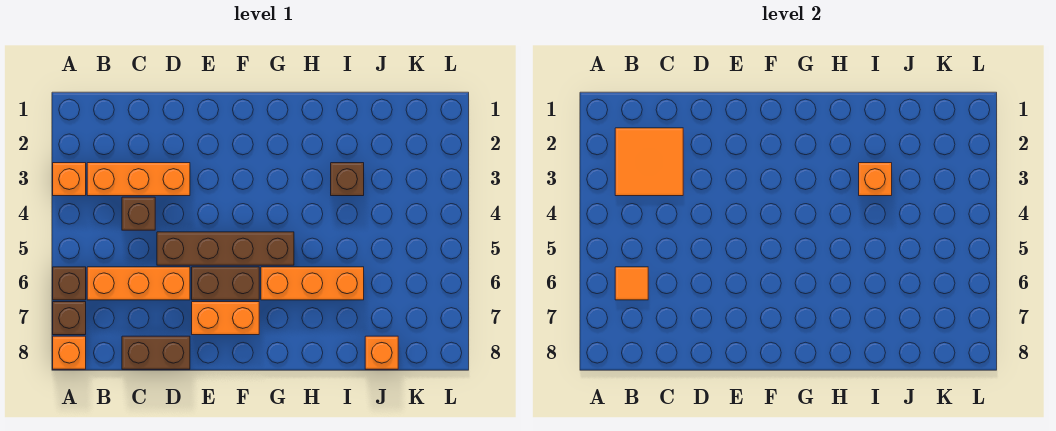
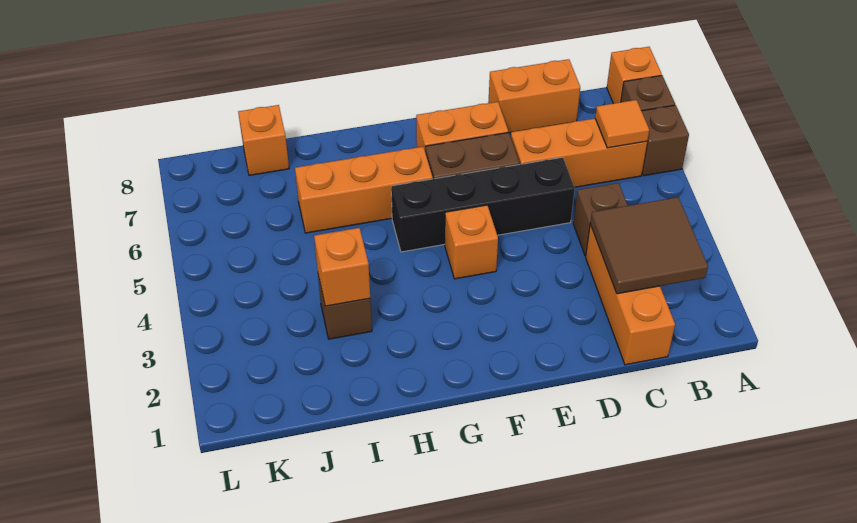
orange 1x1 brick [53,163,86,196] -> orange 1x1 brick moved to [445,205,498,279]
orange 2x2 tile [615,128,683,196] -> brown 2x2 tile [590,197,708,294]
orange 1x3 brick [87,163,190,196] -> orange 1x3 brick turned to [586,224,675,365]
brown 1x2 brick [122,336,190,369] -> orange 1x2 brick [488,59,580,133]
brown 1x4 brick [157,232,294,265] -> black 1x4 brick [391,157,575,252]

